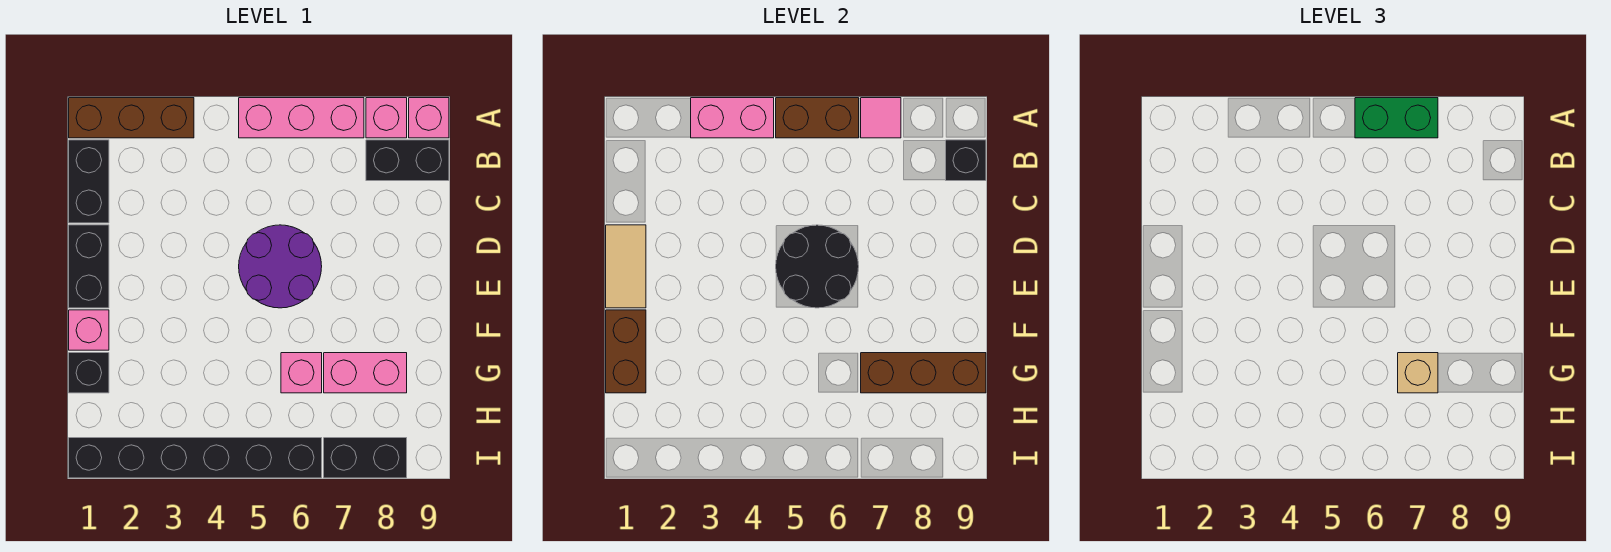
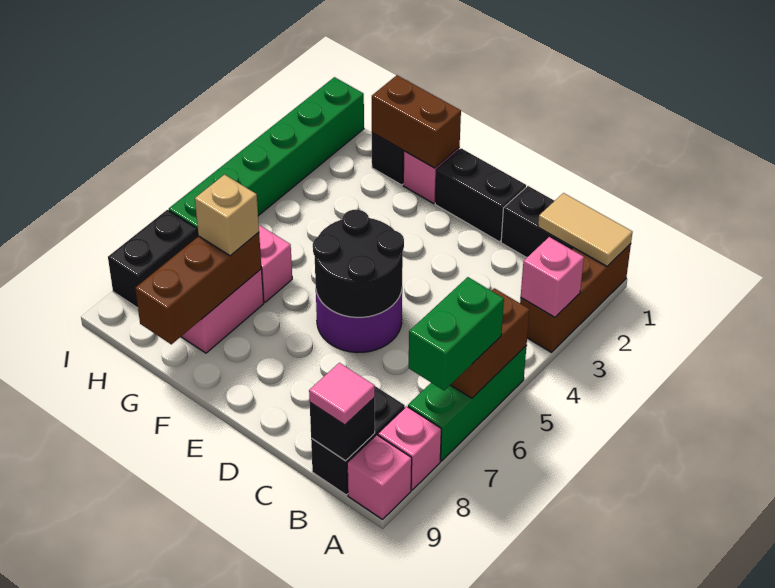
pink 1x2 brick [691,98,774,138] -> pink 1x1 brick [521,237,584,317]
pink 1x3 brick [239,98,364,138] -> green 1x3 brick [408,346,526,461]
pink 1x1 tile [861,98,901,138] -> pink 1x1 tile moved to [309,363,375,425]
tan 1x2 tile [606,225,646,308] -> tan 1x2 tile moved to [538,193,633,266]
black 1x6 brick [69,438,322,478] -> green 1x6 brick [169,77,364,234]

